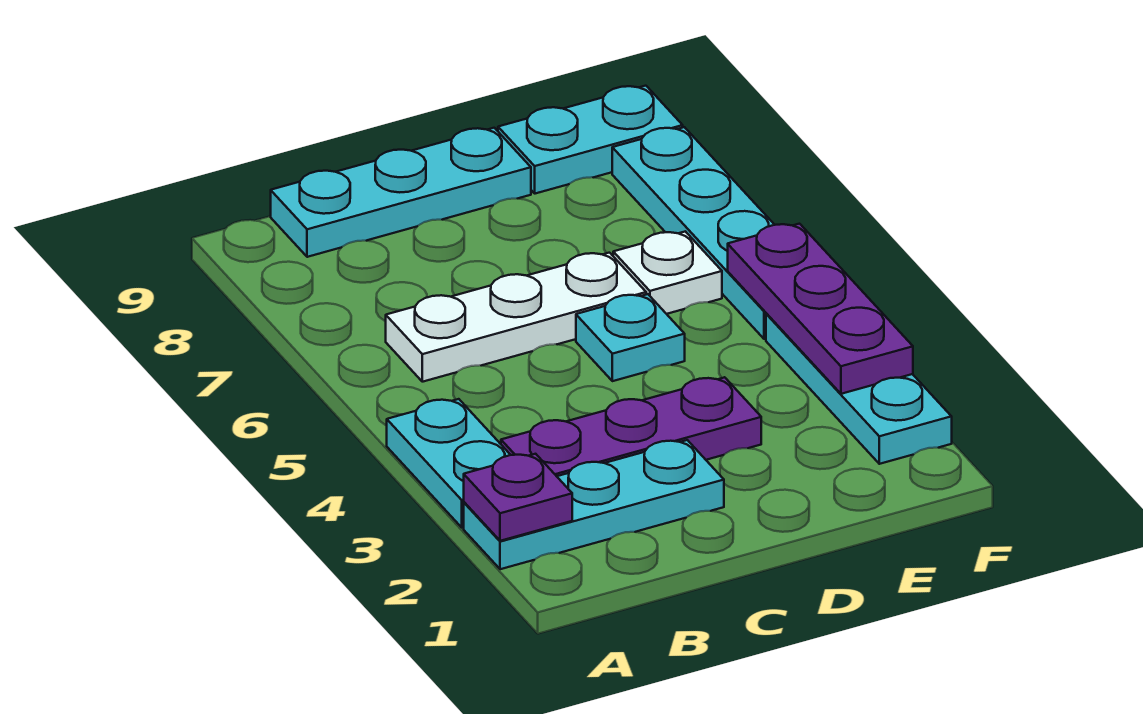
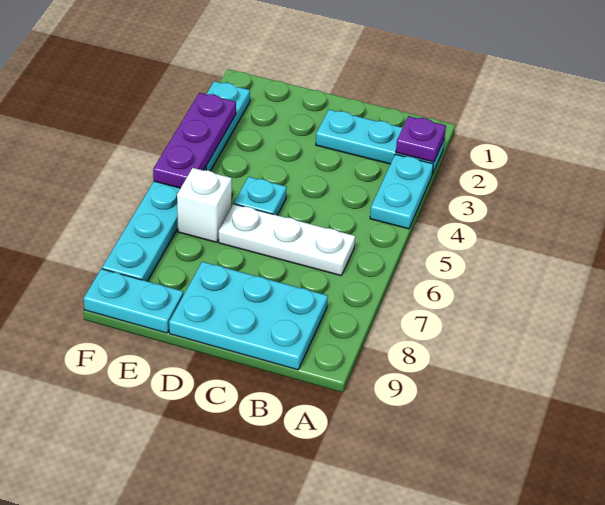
purple 1x3 plate [501,377,761,476] -> none
cyan 1x3 plate [271,128,531,257] -> cyan 2x3 plate [169,262,328,370]
white 1x1 plate [613,231,722,314] -> white 1x1 brick [177,168,232,242]

